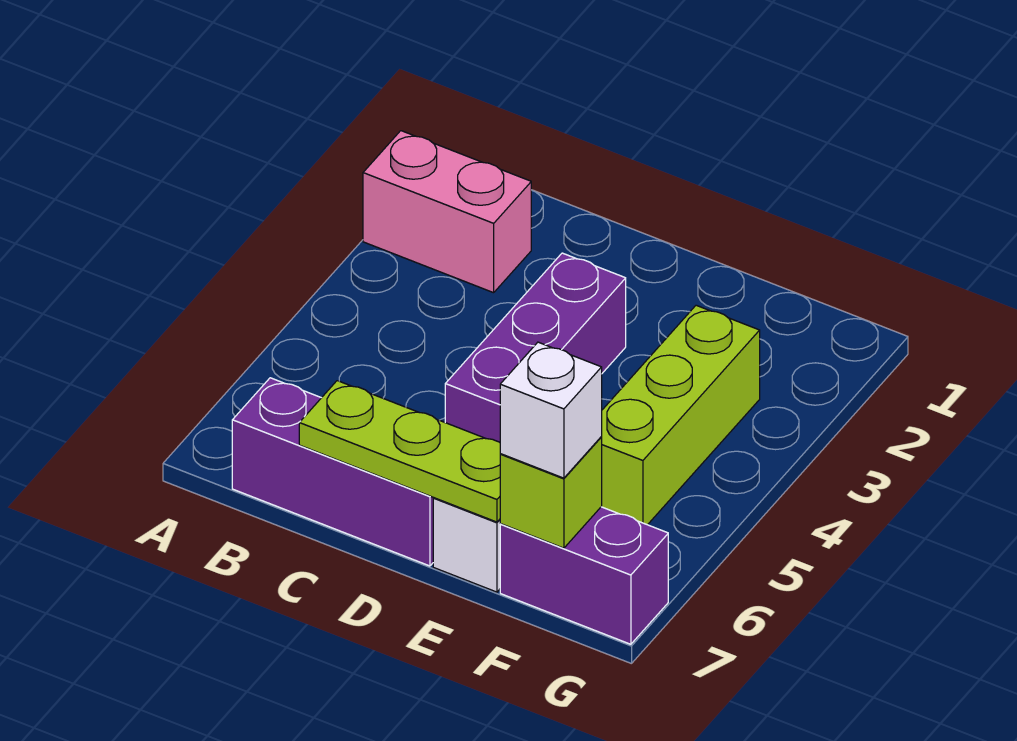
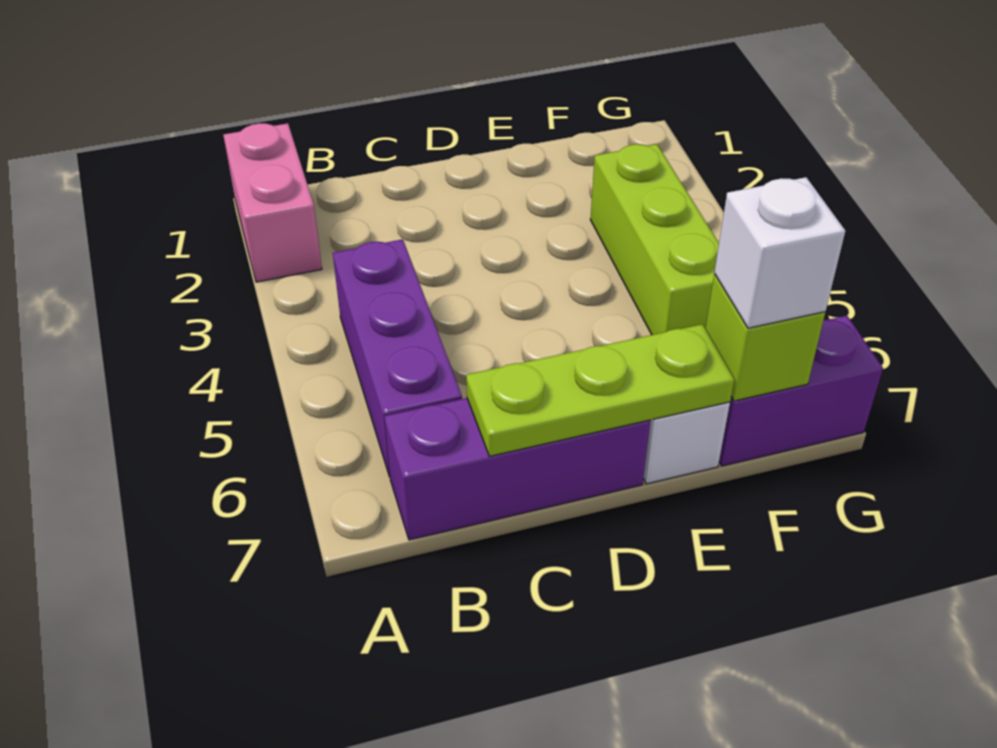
pink 1x2 brick [363,131,531,293] -> pink 1x2 brick turned to [223,123,322,282]
purple 1x3 brick [445,253,626,442] -> purple 1x3 brick moved to [333,239,462,477]

